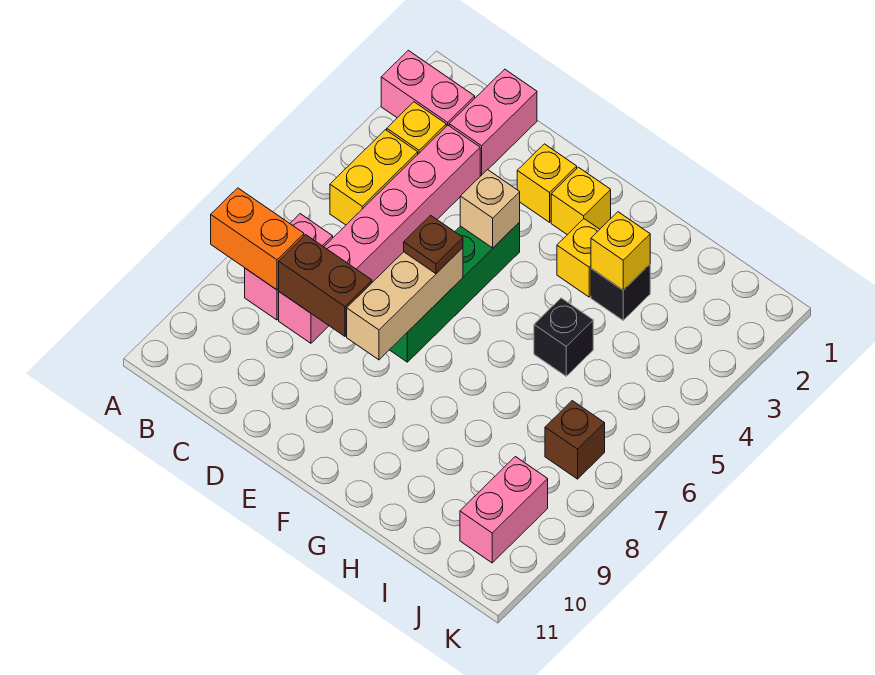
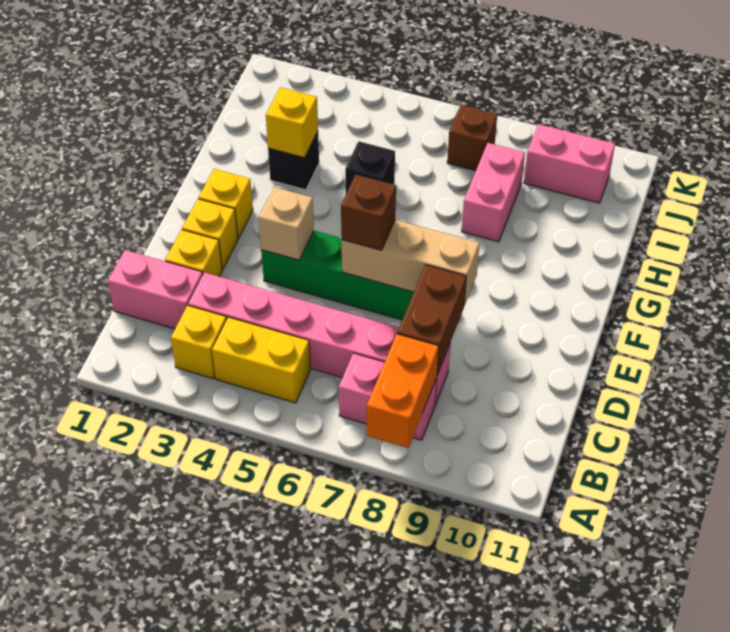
pink 1x2 brick [381,50,475,126] -> pink 1x2 brick moved to [462,143,525,242]
brown 1x1 plate [404,215,463,274] -> brown 1x1 brick [341,175,396,250]
yellow 1x1 brick [557,219,600,297] -> yellow 1x1 brick moved to [165,230,222,277]

